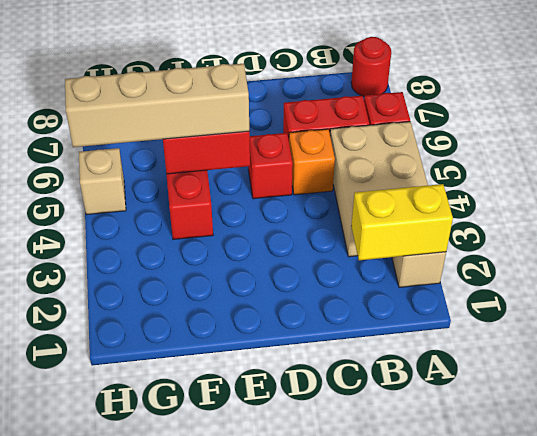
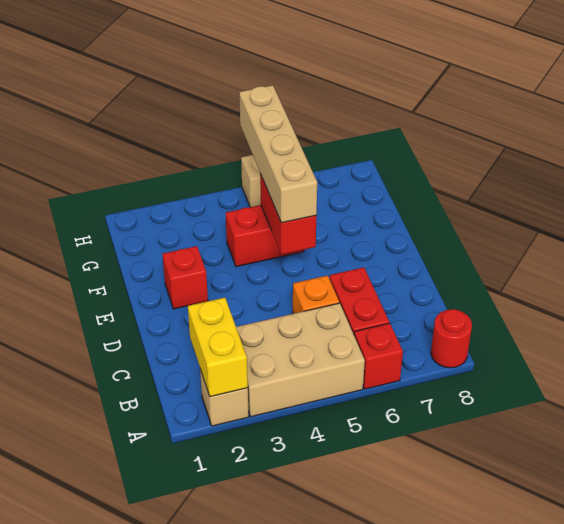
red 1x1 brick [248,133,293,199] -> red 1x1 brick moved to [162,246,208,309]

